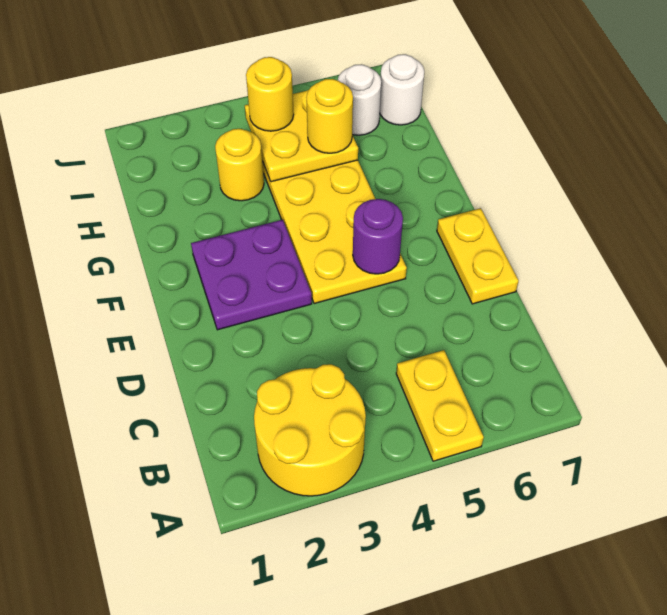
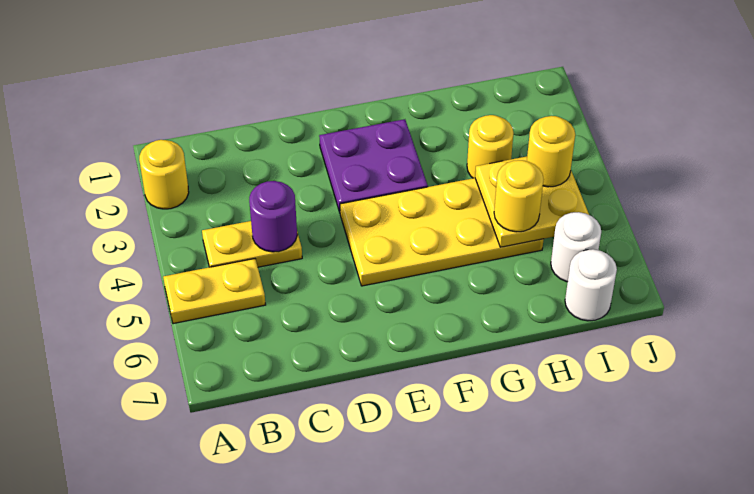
yellow 2x2 round brick [254,364,366,496] -> yellow 1x1 round brick [139,140,189,209]
yellow 1x2 plate [437,208,519,304] -> yellow 1x2 plate moved to [202,221,302,267]
purple 1x1 round brick [353,199,403,274] -> purple 1x1 round brick moved to [249,181,297,252]

